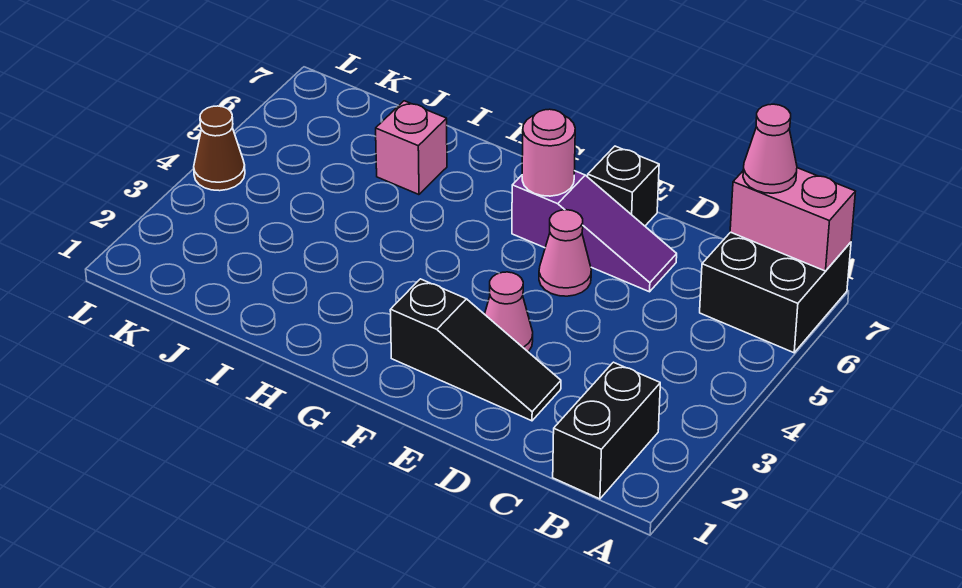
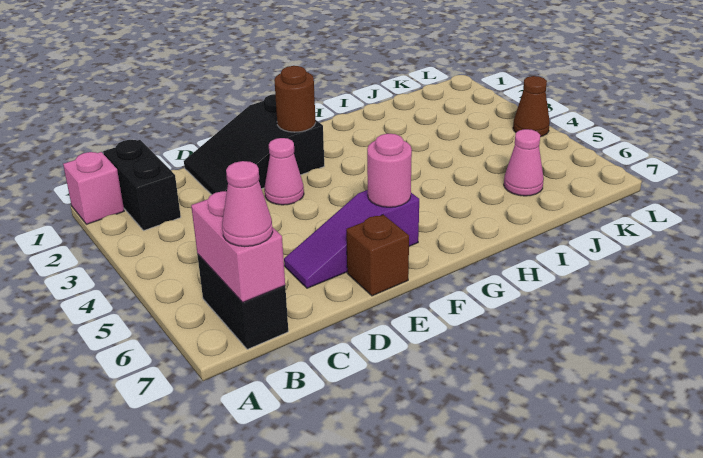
black 2x2 brick [700,232,851,353] -> black 1x2 brick [197,254,288,349]
pink 1x2 brick [730,168,856,271] -> pink 1x2 brick turned to [191,191,285,302]
black 1x3 slope [390,279,561,421] -> black 2x3 slope [184,94,324,195]
pink 1x1 cone [539,210,591,296] -> pink 1x1 cone moved to [504,129,544,196]
black 1x1 brick [588,146,659,226] -> brown 1x1 brick [346,215,409,296]
none -> brown 1x1 round brick [274,66,316,132]
pink 1x1 brick [376,101,447,195] -> pink 1x1 brick moved to [63,152,124,224]

